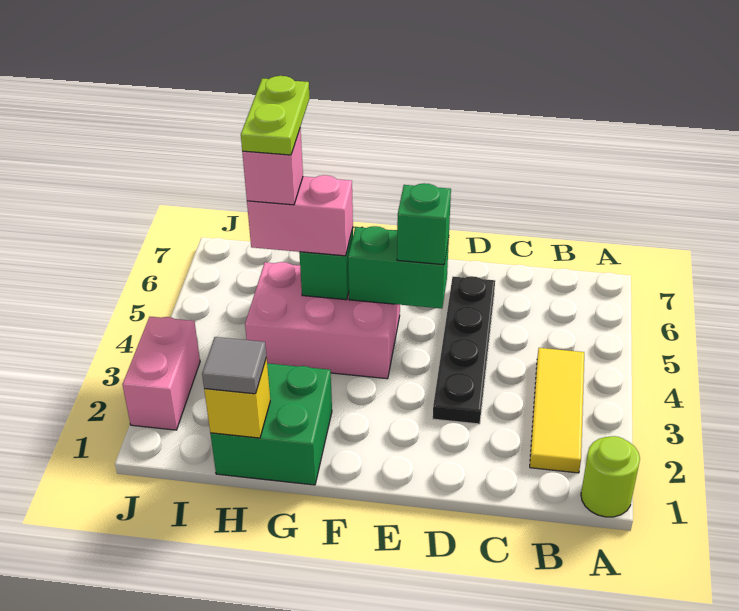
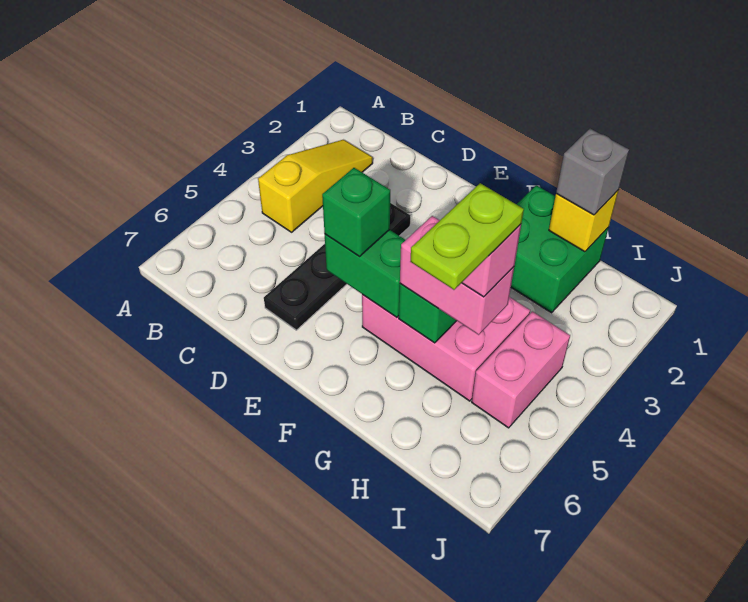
lime 1x1 round brick [581,436,640,517] -> none
yellow 1x3 tile [530,348,584,473] -> yellow 1x3 slope [258,140,373,232]
grey 1x1 tile [202,337,266,394] -> grey 1x1 brick [556,129,629,215]
pink 1x2 brick [122,317,200,430] -> pink 1x2 brick moved to [472,311,570,428]

